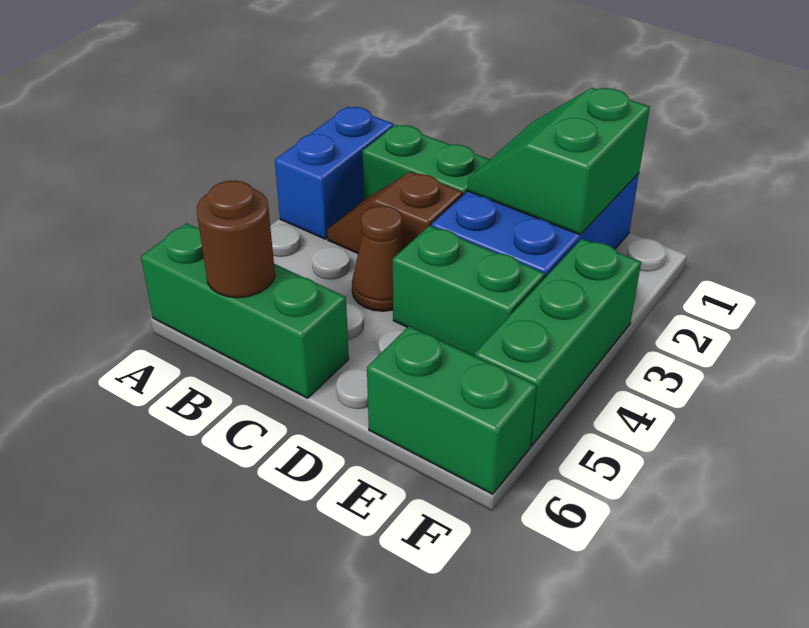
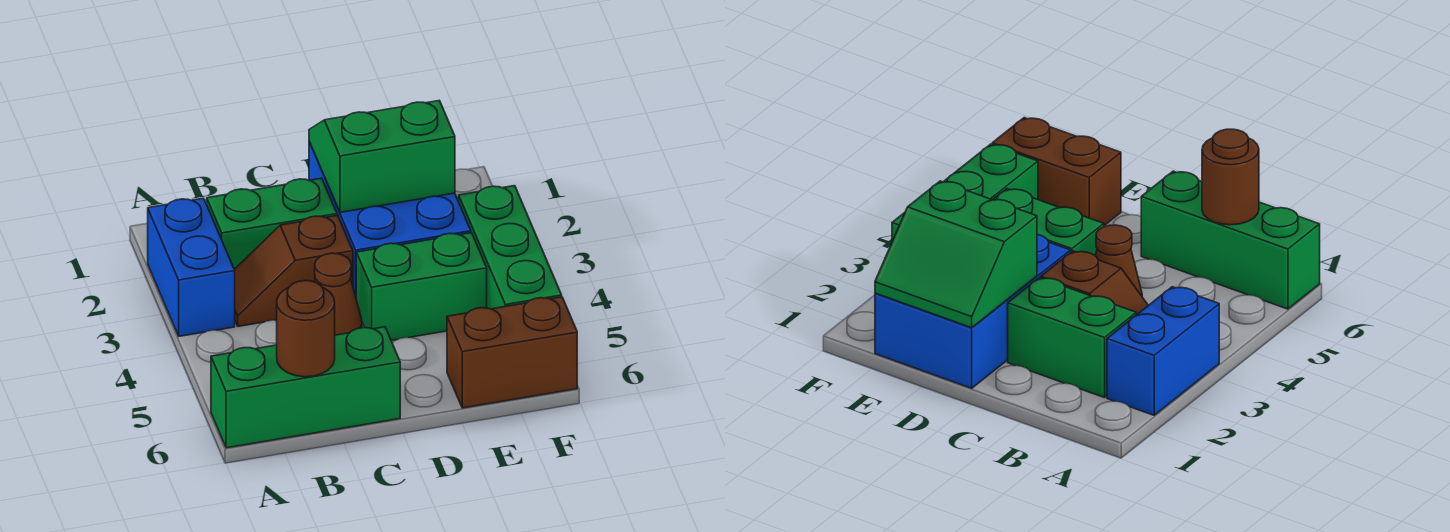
green 2x2 slope [467,88,650,235] -> green 2x2 slope turned to [309,101,455,212]
green 1x2 brick [367,326,537,494] -> brown 1x2 brick [447,297,577,408]

